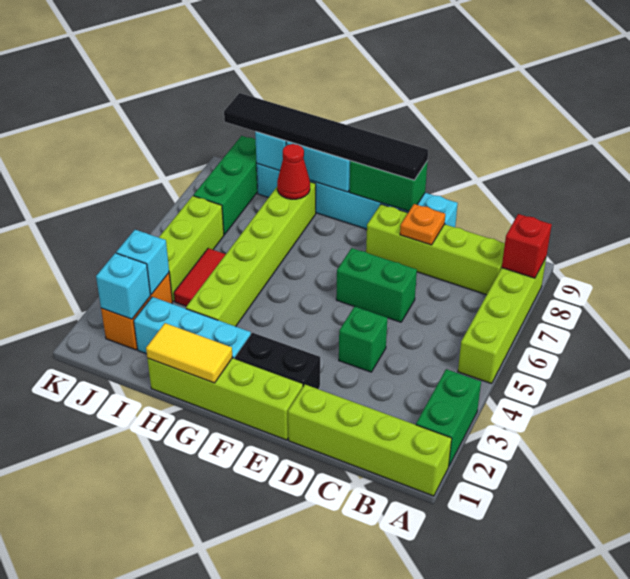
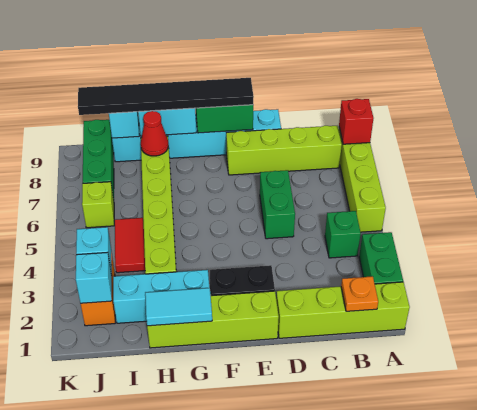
green 1x1 brick [339,307,387,372] -> green 1x1 brick moved to [325,211,361,258]
green 1x2 brick [336,248,417,322] -> green 1x2 brick turned to [260,170,295,239]
orange 1x1 plate [400,204,445,245] -> orange 1x1 plate moved to [341,276,378,311]
yellow 1x2 tile [146,323,233,383] -> cyan 1x2 tile [145,288,212,326]
lime 1x3 brick [159,196,224,301] -> lime 1x1 brick [82,182,114,228]

